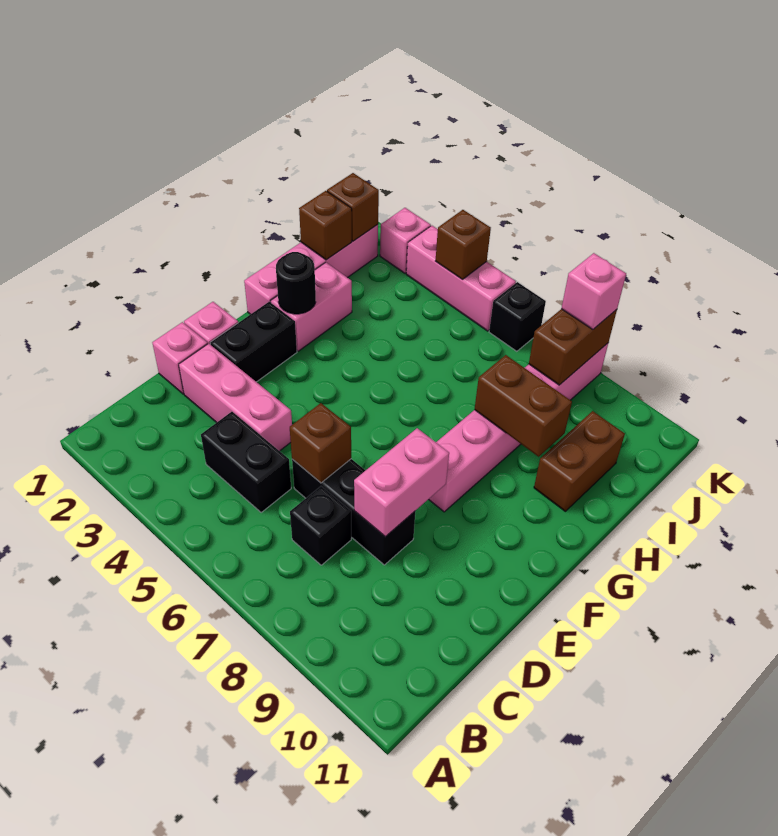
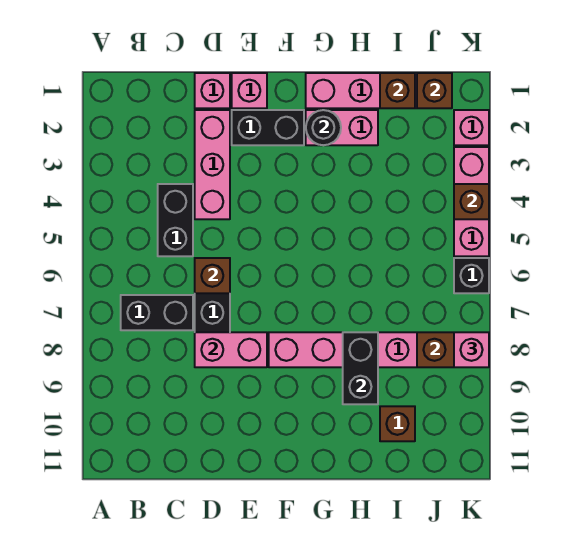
black 1x1 brick [290,486,351,565] -> black 1x2 brick [121,295,193,330]
brown 1x2 brick [475,355,572,457] -> black 1x2 brick [343,332,378,404]
brown 1x2 brick [534,411,625,511] -> brown 1x1 brick [380,406,415,441]

